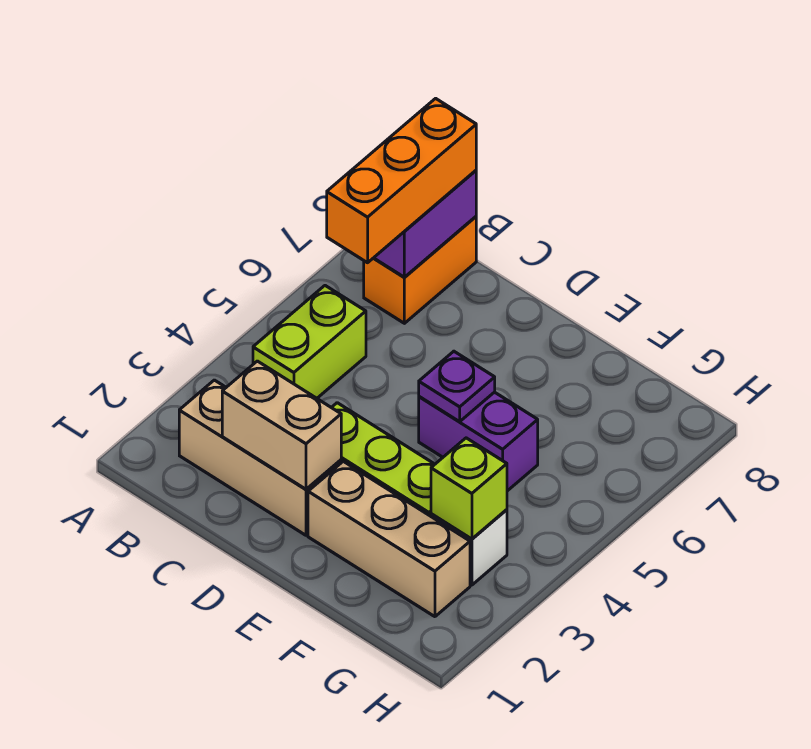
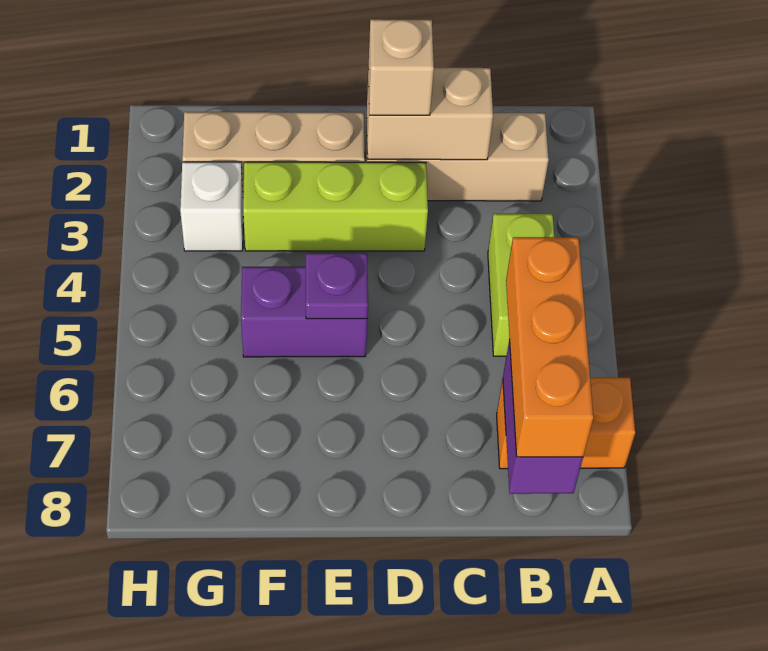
orange 1x2 brick [364,217,476,323] -> orange 1x2 brick turned to [497,378,635,469]
none -> tan 1x1 brick [368,19,434,115]
lime 1x1 brick [431,438,507,539] -> none

